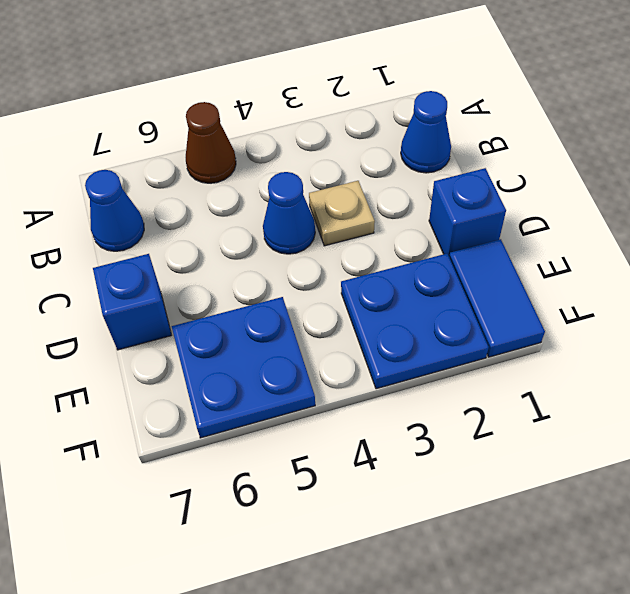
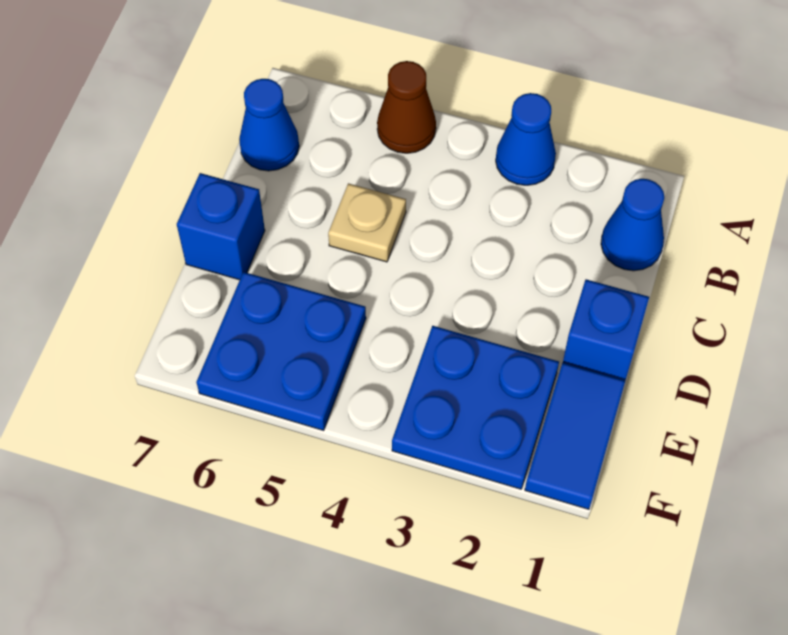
tan 1x1 plate [309,181,375,246] -> tan 1x1 plate moved to [328,183,406,262]
blue 1x1 cone [263,172,315,254] -> blue 1x1 cone moved to [496,93,556,185]

